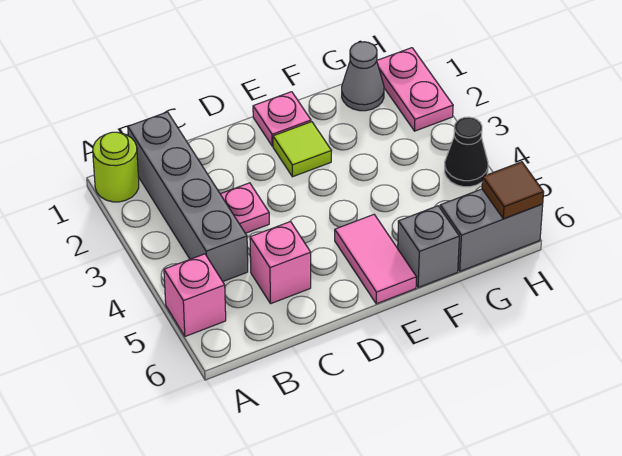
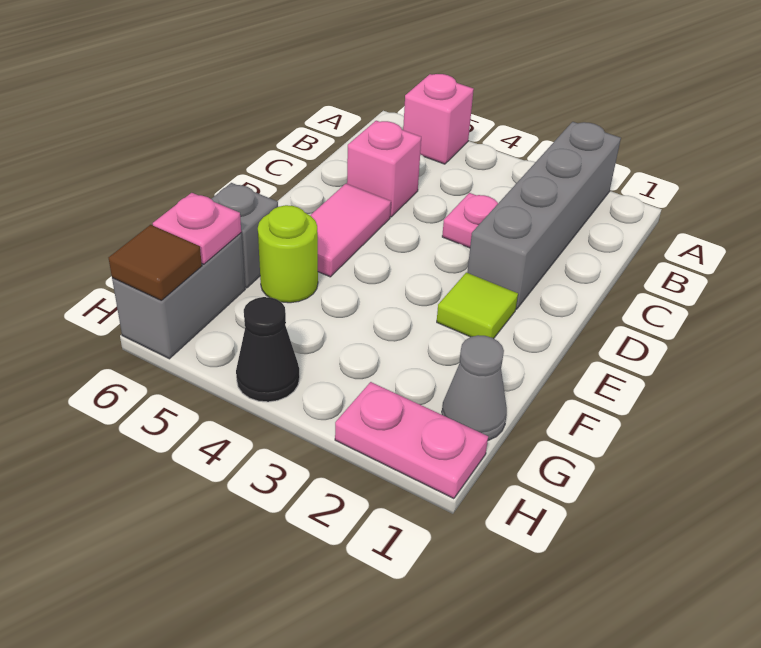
lime 1x1 round brick [93,132,139,202] -> lime 1x1 round brick moved to [258,205,318,303]
grey 1x4 brick [128,112,248,281] -> grey 1x4 brick turned to [467,122,621,309]
pink 1x1 plate [253,92,311,146] -> pink 1x1 plate moved to [153,193,241,264]
pink 1x2 tile [335,215,416,304] -> pink 1x2 tile turned to [310,184,391,277]

